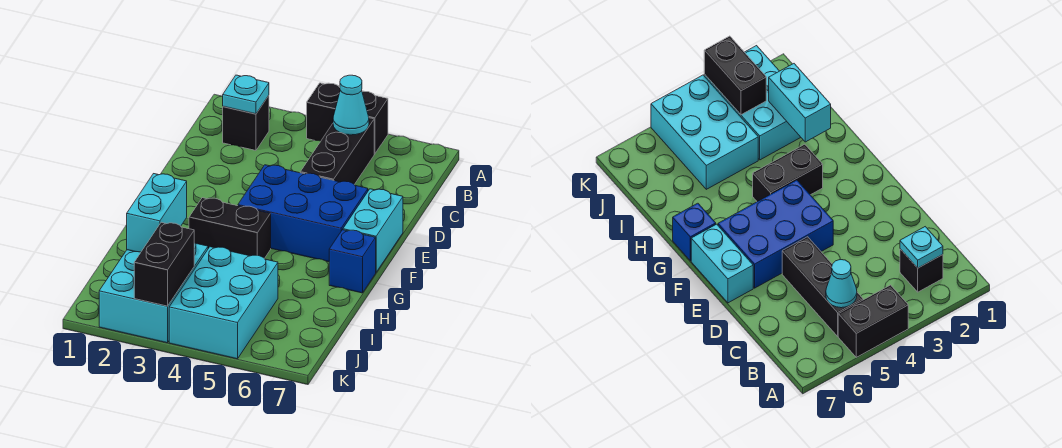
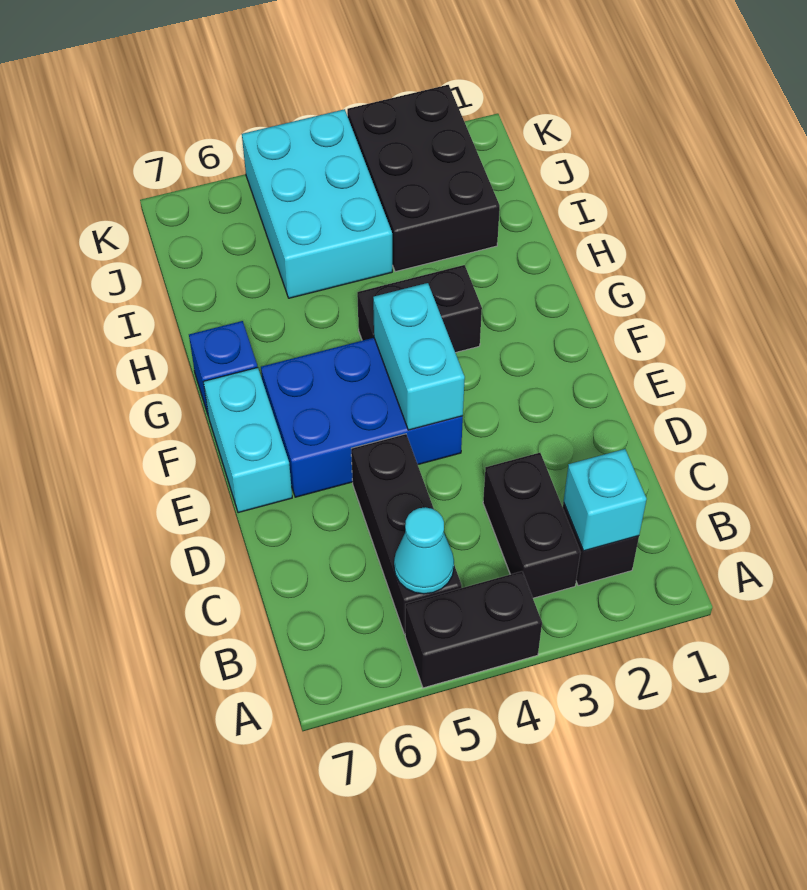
cyan 1x1 plate [223,75,269,114] -> cyan 1x1 brick [564,449,647,551]
cyan 1x2 brick [127,174,187,252] -> cyan 1x2 brick moved to [373,283,465,430]
cyan 2x3 brick [99,243,208,343] -> black 2x3 brick [347,85,500,272]
black 1x2 brick [134,222,194,306] -> black 1x2 brick moved to [483,453,580,598]

